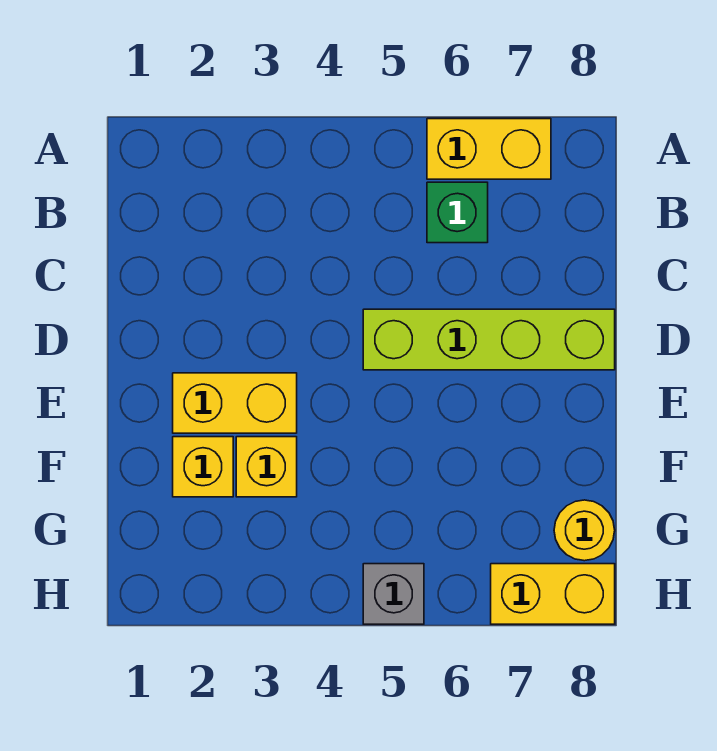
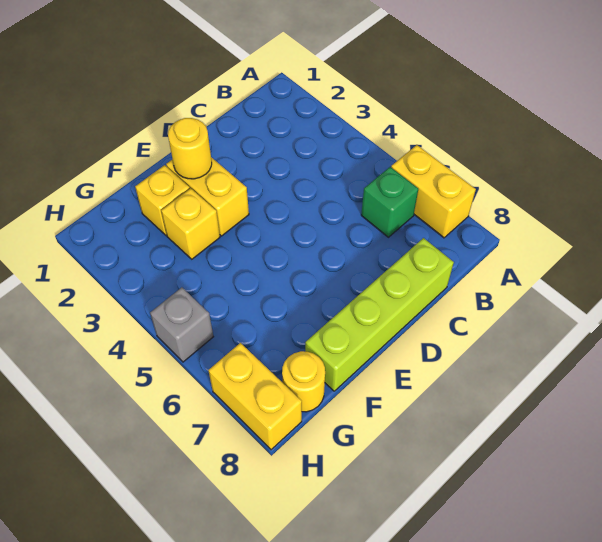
lime 1x4 brick [363,309,615,370] -> lime 1x4 brick turned to [305,238,454,391]
none -> yellow 1x1 round brick [168,118,212,179]

